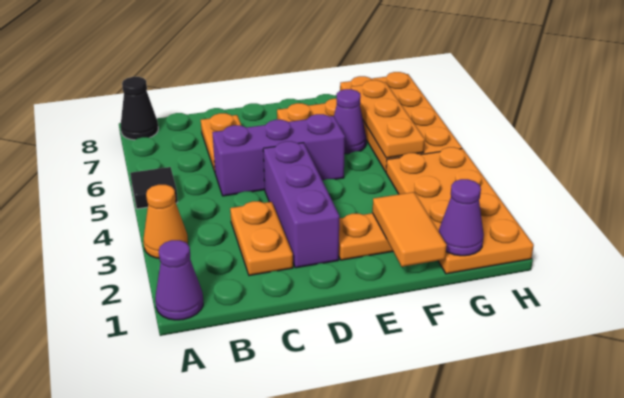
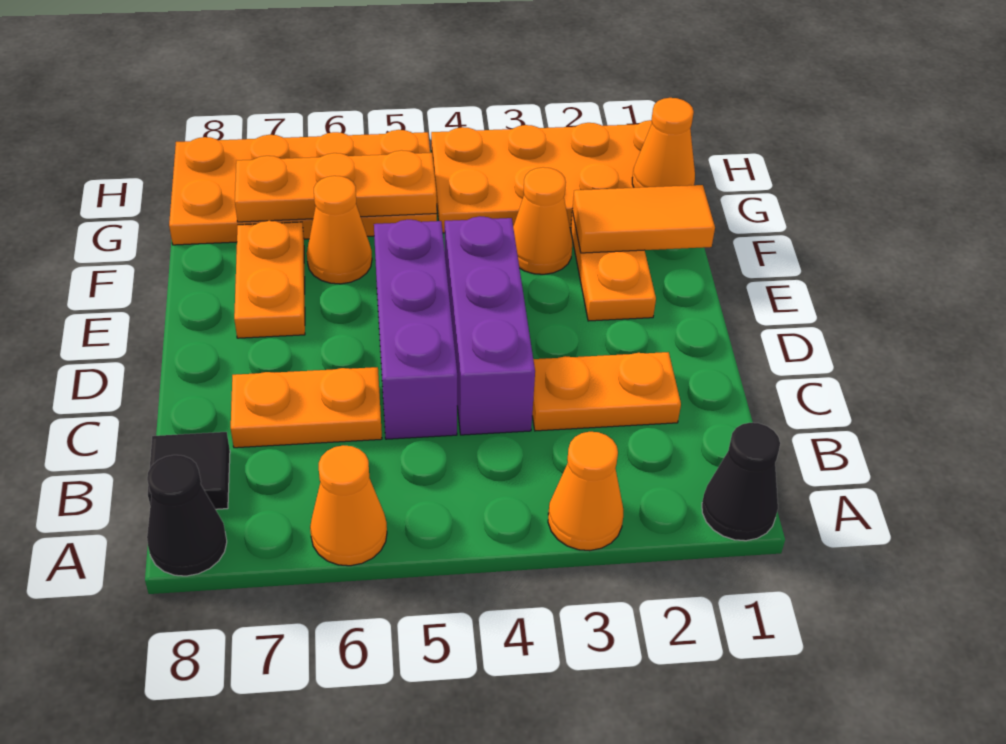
purple 1x1 cone [155,240,203,320] -> black 1x1 cone [702,423,780,541]
black 1x1 tile [130,167,178,209] -> black 1x1 tile moved to [148,432,230,509]
none -> orange 1x1 cone [310,445,387,566]
purple 1x3 brick [263,141,339,268] -> purple 1x3 brick turned to [445,216,535,435]
none -> orange 1x1 cone [513,167,572,274]
purple 1x1 cone [334,89,366,154] -> orange 1x1 cone [307,176,372,284]
purple 1x1 cone [439,179,484,256] -> orange 1x1 cone [632,98,695,188]

